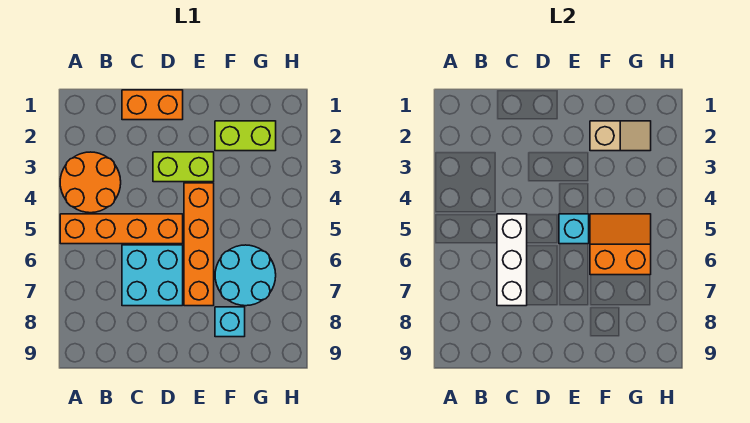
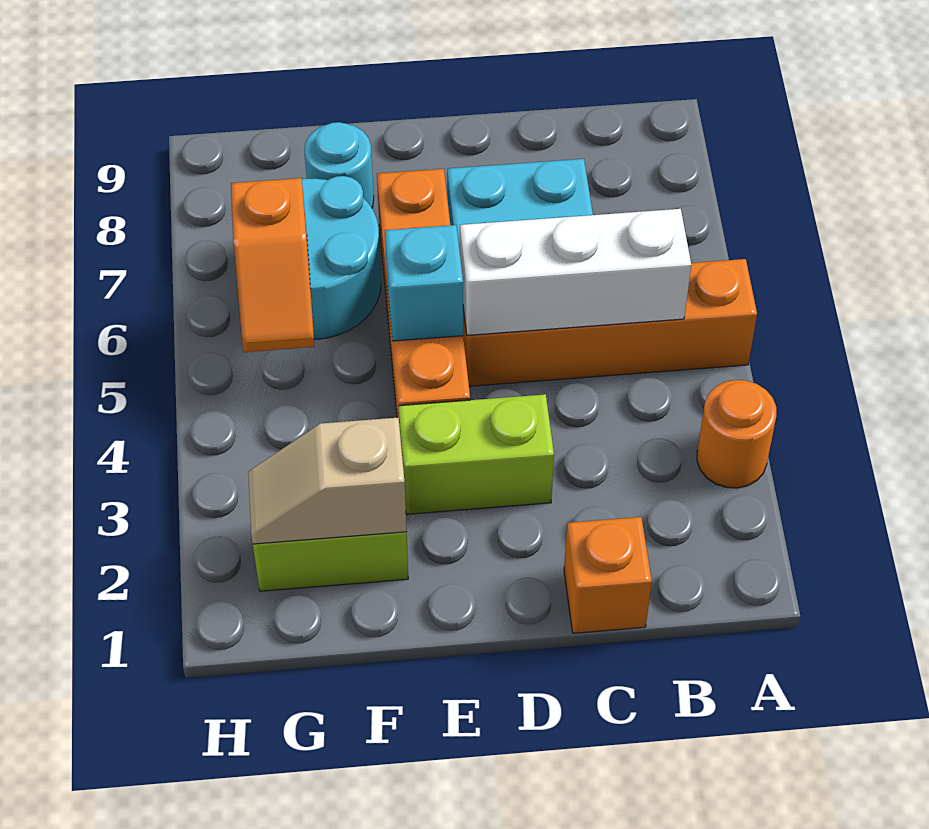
orange 2x2 round brick [60,152,121,213] -> orange 1x1 round brick [697,380,776,488]
orange 1x2 brick [122,90,183,120] -> orange 1x1 brick [564,517,652,633]
white 1x3 brick [497,214,527,306] -> white 1x3 brick turned to [460,209,691,335]
orange 2x2 slope [590,214,651,275] -> orange 1x2 slope [231,178,315,352]
cyan 1x1 brick [215,307,245,337] -> cyan 1x1 round brick [304,122,374,208]

